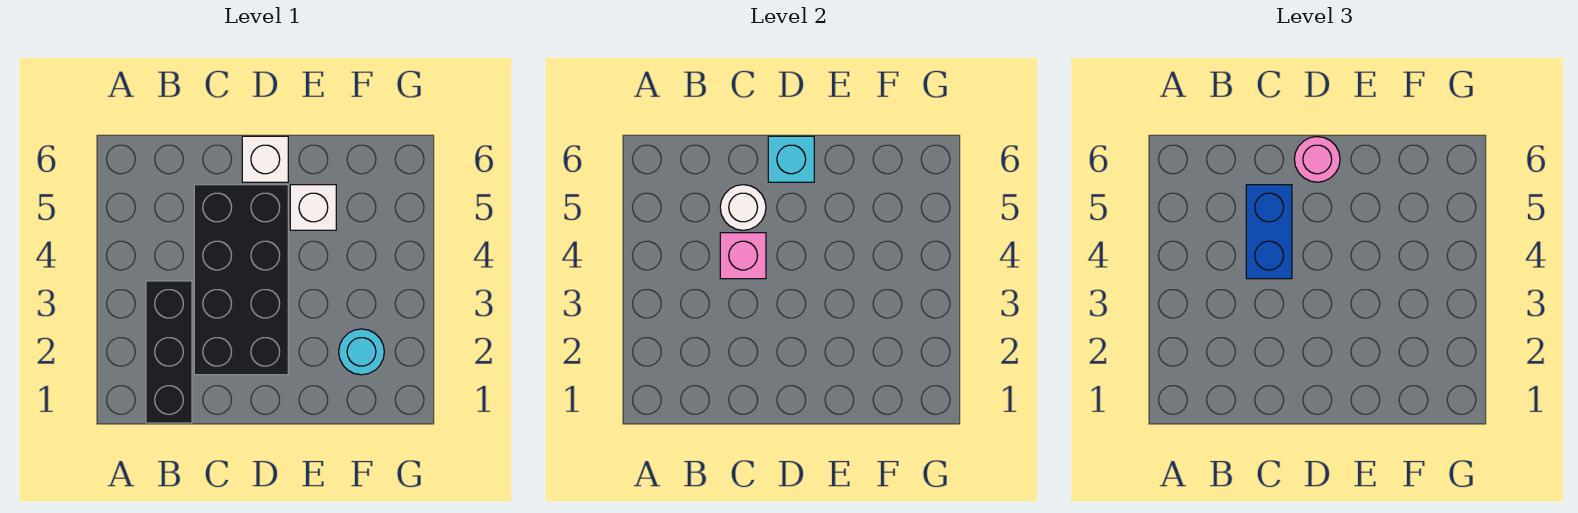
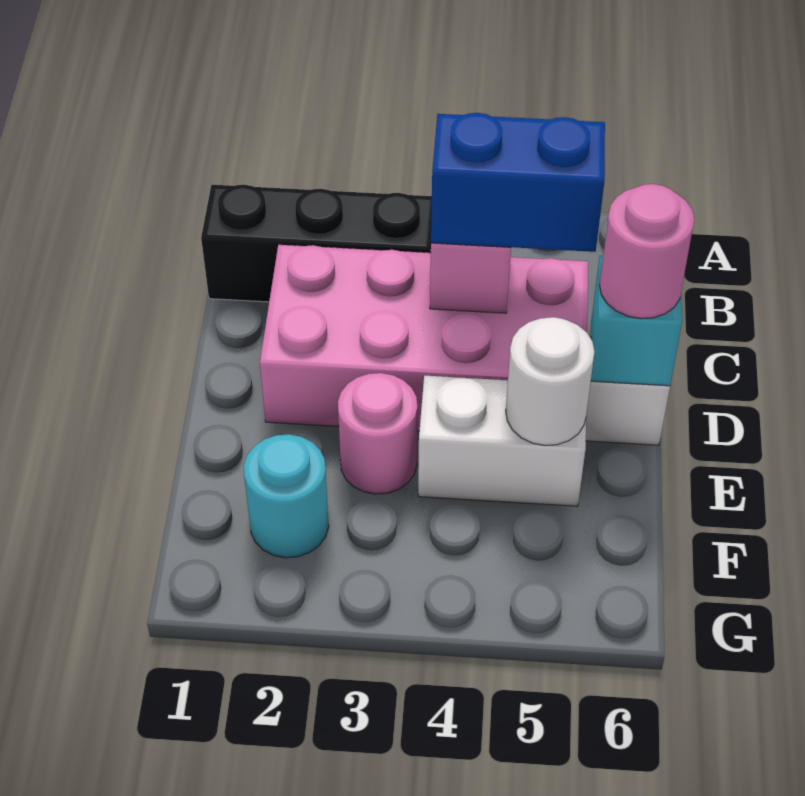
black 2x4 brick [194,185,288,375] -> pink 2x4 brick [260,245,588,431]
white 1x1 round brick [720,185,766,230] -> white 1x1 round brick moved to [506,317,595,445]
none -> pink 1x1 round brick [338,373,418,494]
white 1x1 brick [290,185,336,230] -> white 1x2 brick [418,376,586,506]

